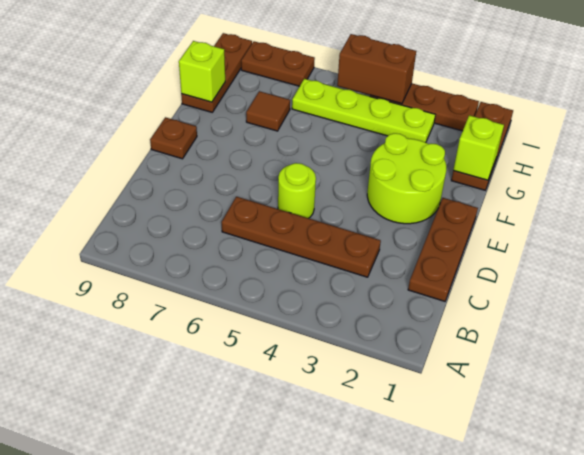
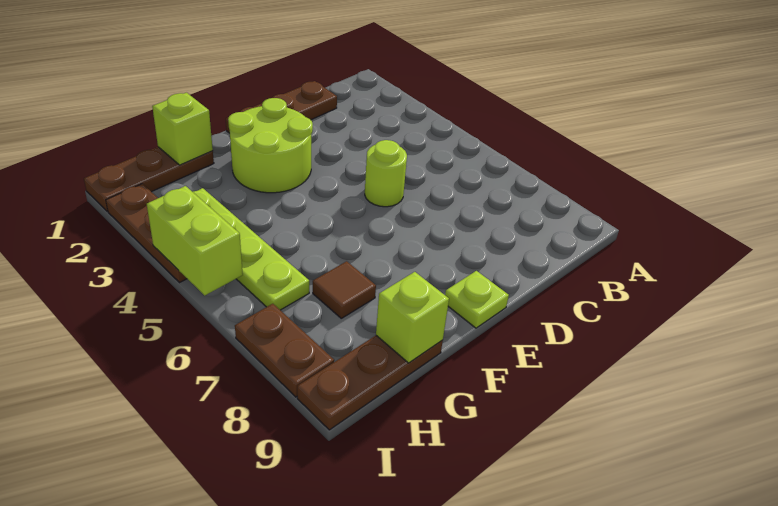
brown 1x4 plate [222,197,381,277] -> none
brown 1x1 plate [150,117,197,159] -> lime 1x1 plate [445,271,509,328]
brown 1x2 brick [337,34,416,104] -> lime 1x2 brick [147,186,243,295]

